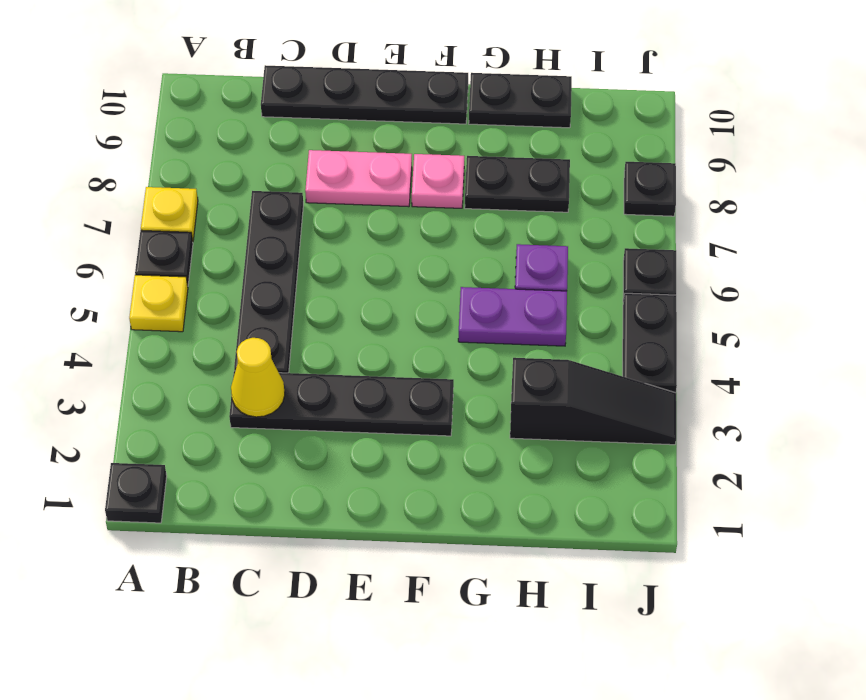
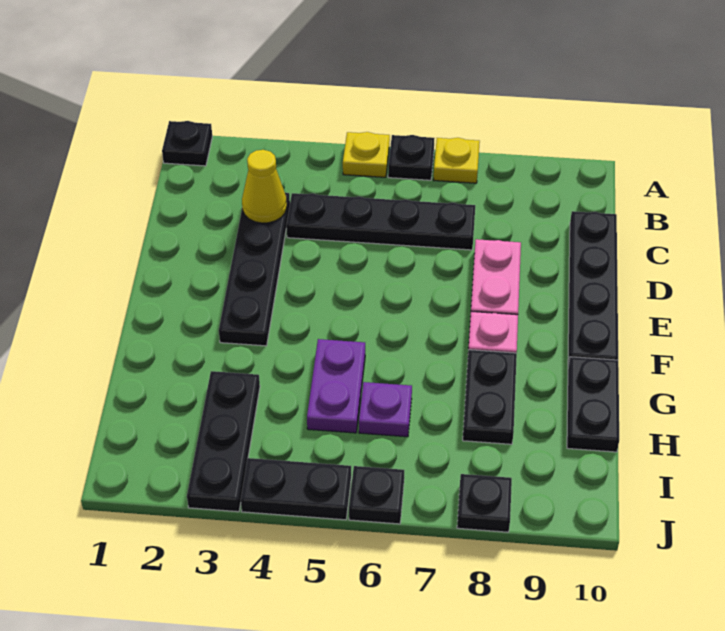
black 1x3 slope [510,358,676,445] -> black 1x3 plate [187,371,260,512]

